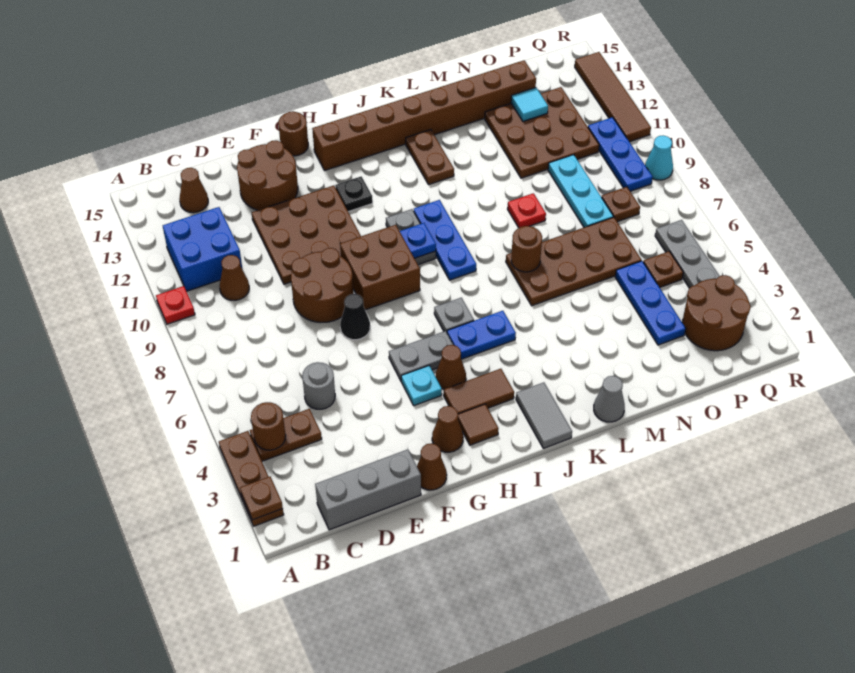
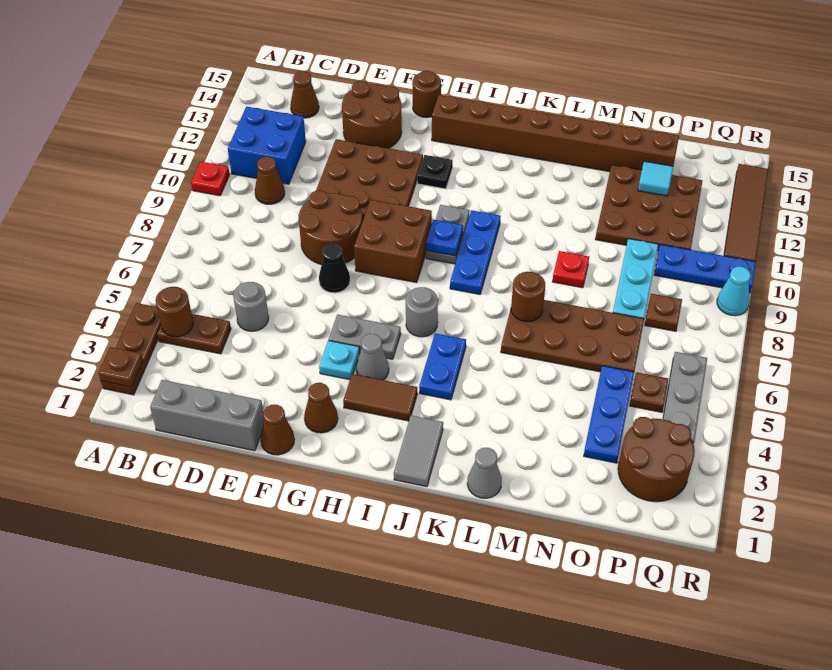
brown 1x1 tile [458,404,499,445] -> none
brown 1x1 cone [436,345,466,389] -> grey 1x1 cone [356,334,389,380]
blue 1x2 plate [447,311,516,359] -> blue 1x2 plate turned to [419,333,466,400]
grey 1x1 plate [434,298,474,332] -> grey 1x1 round brick [406,287,438,337]
brown 1x2 plate [406,130,454,185] -> none
blue 1x3 plate [588,117,653,191] -> blue 1x3 plate turned to [654,244,756,293]

